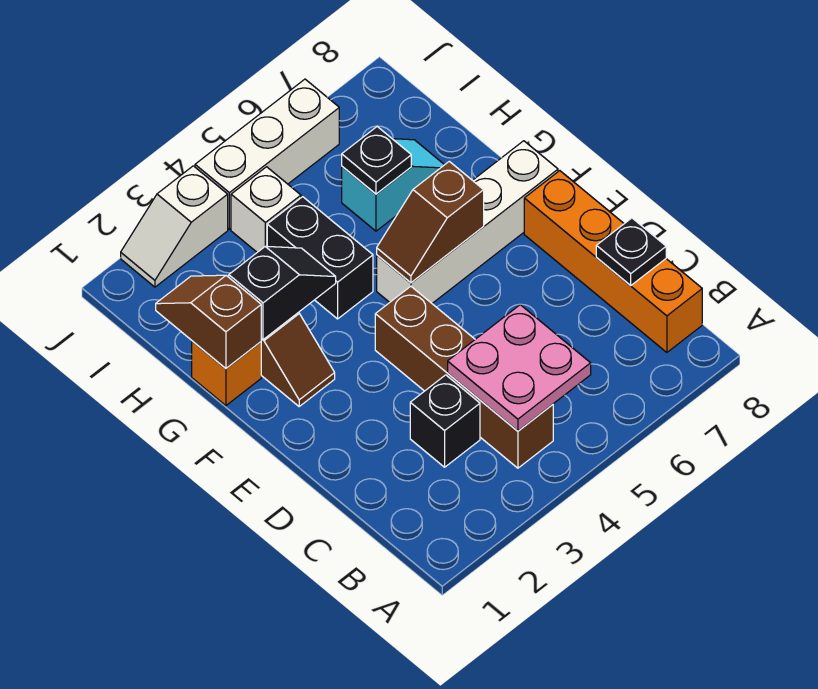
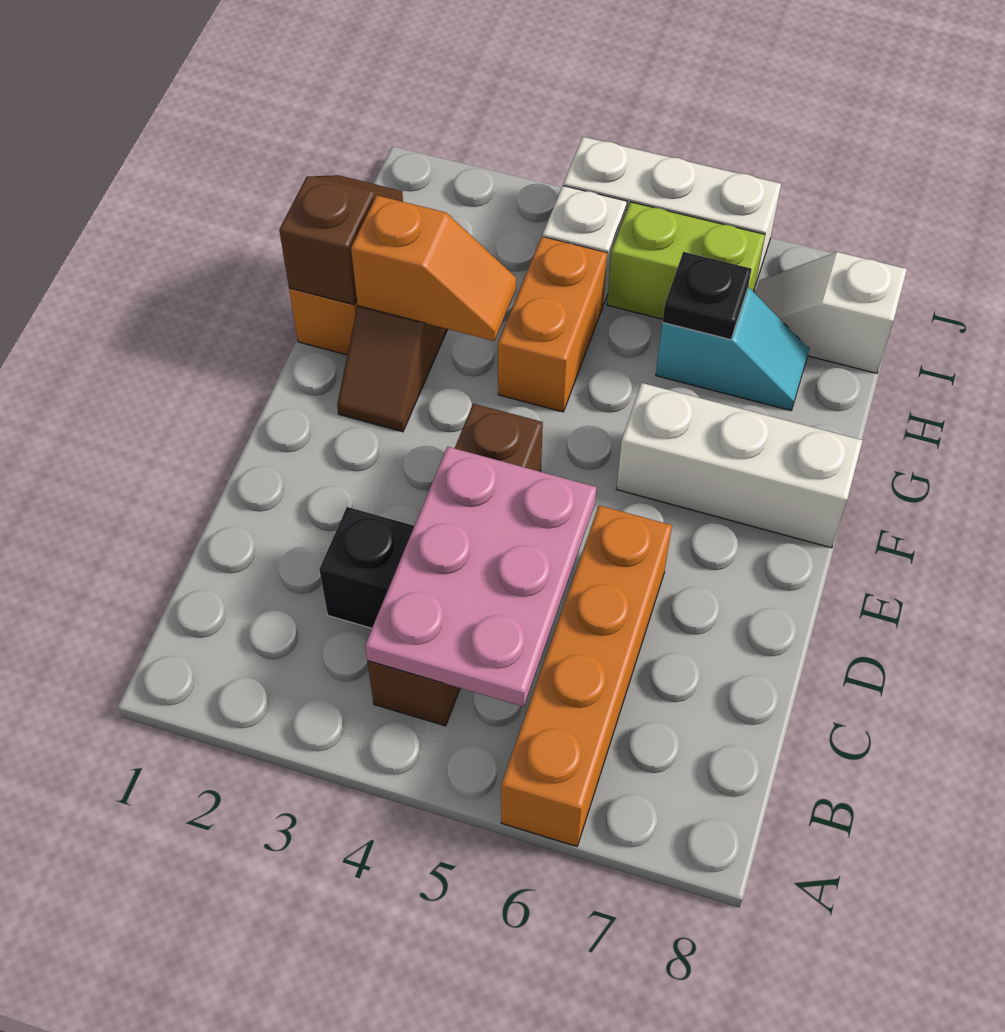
pink 2x2 plate [448,305,591,431] -> pink 2x3 plate [365,447,596,707]
orange 1x4 brick [524,171,702,352] -> orange 1x4 brick moved to [501,505,672,846]
black 1x1 plate [596,218,666,286] -> none
white 1x4 brick [377,141,558,303] -> white 1x3 brick [616,383,863,548]
brown 1x2 slope [377,161,484,283] -> none
black 1x2 slope [229,246,336,340] -> orange 1x2 slope [351,195,516,341]
black 1x2 brick [267,197,373,319] -> orange 1x2 brick [498,237,607,412]
none -> lime 1x2 brick [607,202,765,319]
white 1x2 slope [121,166,228,287] -> white 1x2 slope moved to [755,252,907,373]

